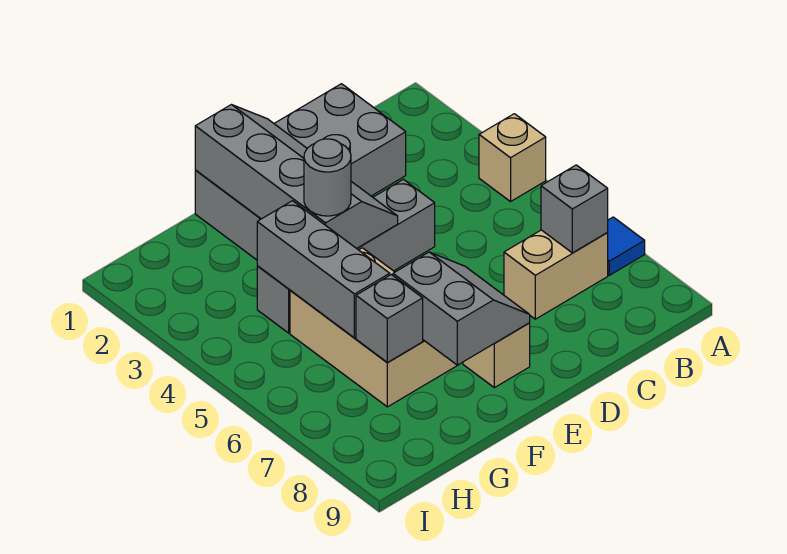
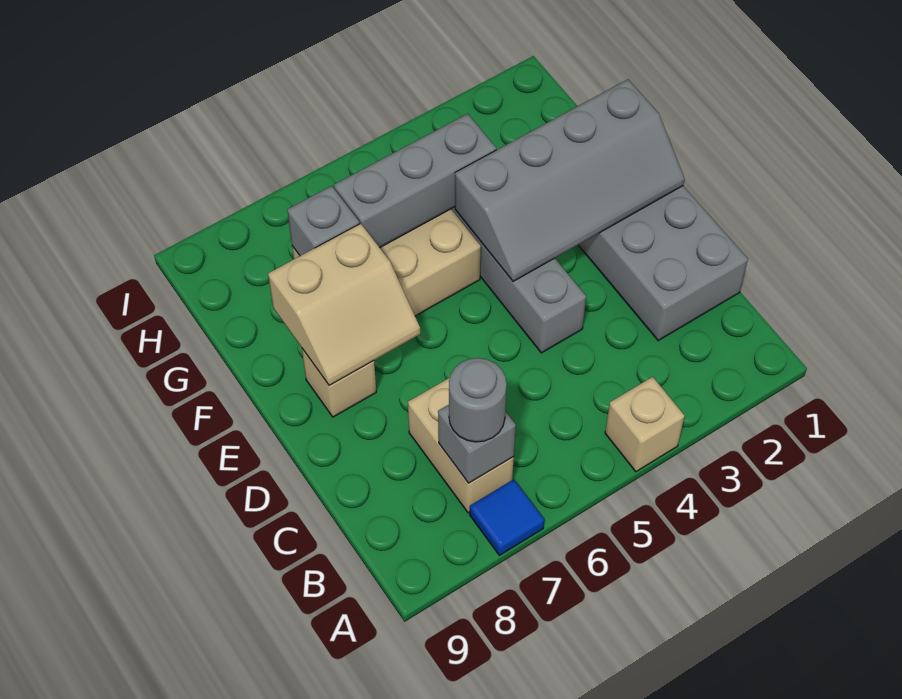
grey 2x2 slope [393,252,530,365] -> tan 2x2 slope [268,223,420,385]
grey 1x1 round brick [304,139,351,216] -> grey 1x1 round brick moved to [449,358,507,442]

